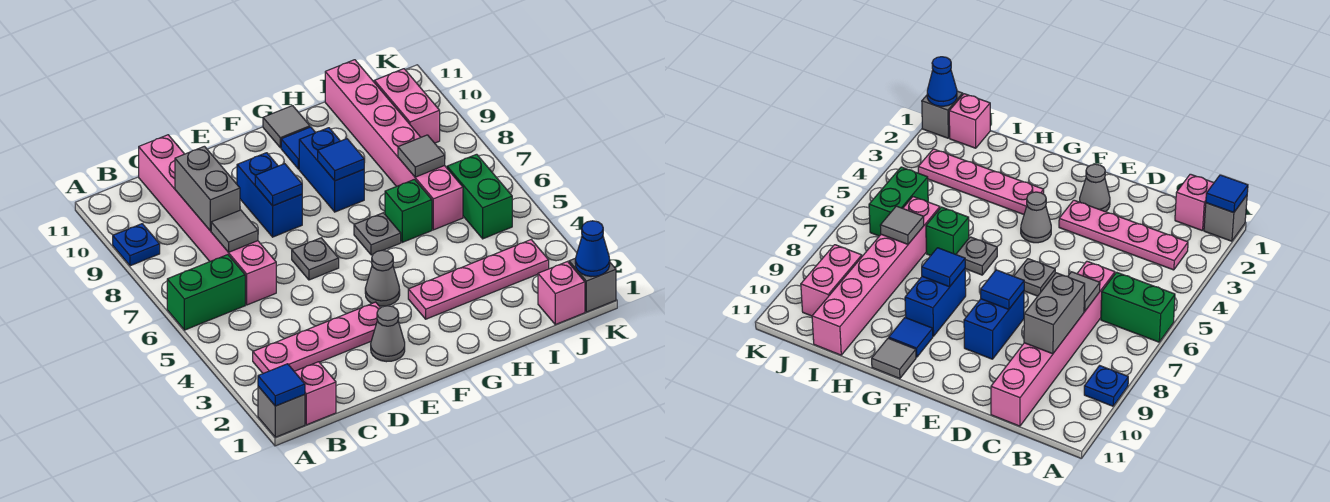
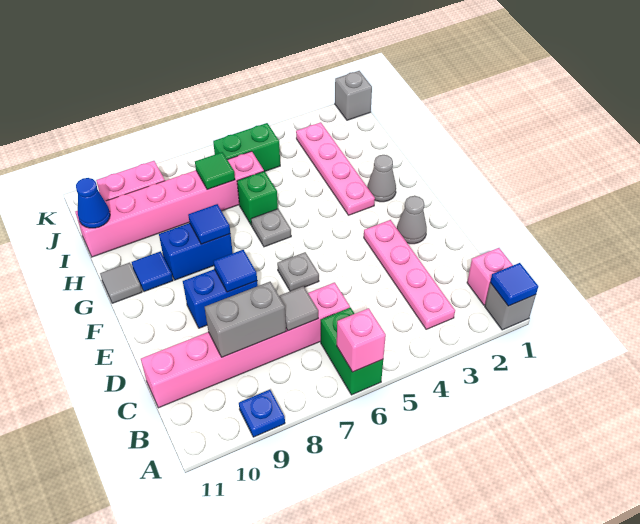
grey 1x1 cone [365,250,400,306] -> grey 1x1 cone moved to [367,155,396,202]
grey 1x1 tile [398,135,445,177] -> green 1x1 tile [195,152,235,190]
pink 1x1 brick [538,262,585,325] -> pink 1x1 brick moved to [337,308,386,372]
blue 1x1 cone [575,221,610,277] -> blue 1x1 cone moved to [76,178,110,228]

